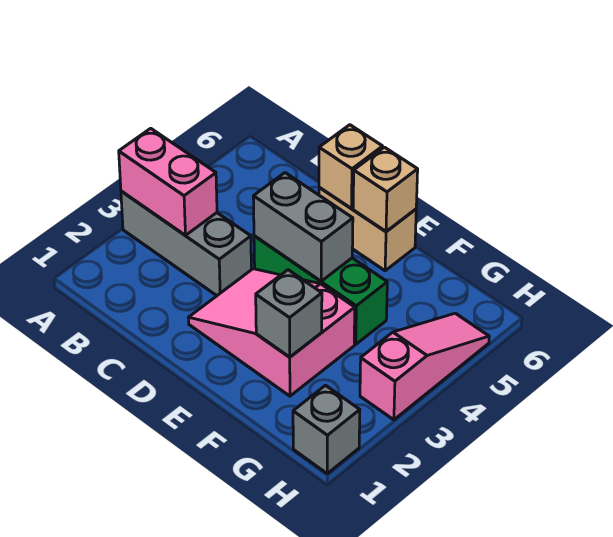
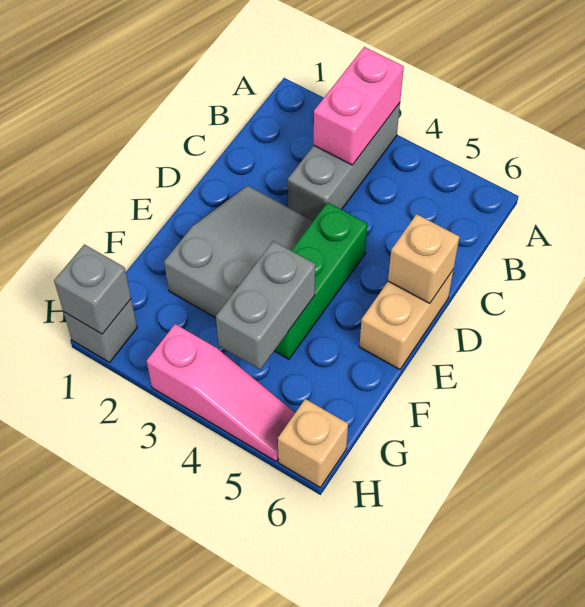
pink 2x3 slope [189,269,355,396] -> grey 2x3 slope [164,186,313,318]
grey 1x2 brick [253,173,353,281] -> grey 1x2 brick moved to [216,241,315,370]
tan 1x1 brick [353,147,418,231] -> tan 1x1 brick moved to [278,399,348,487]
grey 1x1 brick [256,270,322,357] -> grey 1x1 brick moved to [54,244,131,334]

